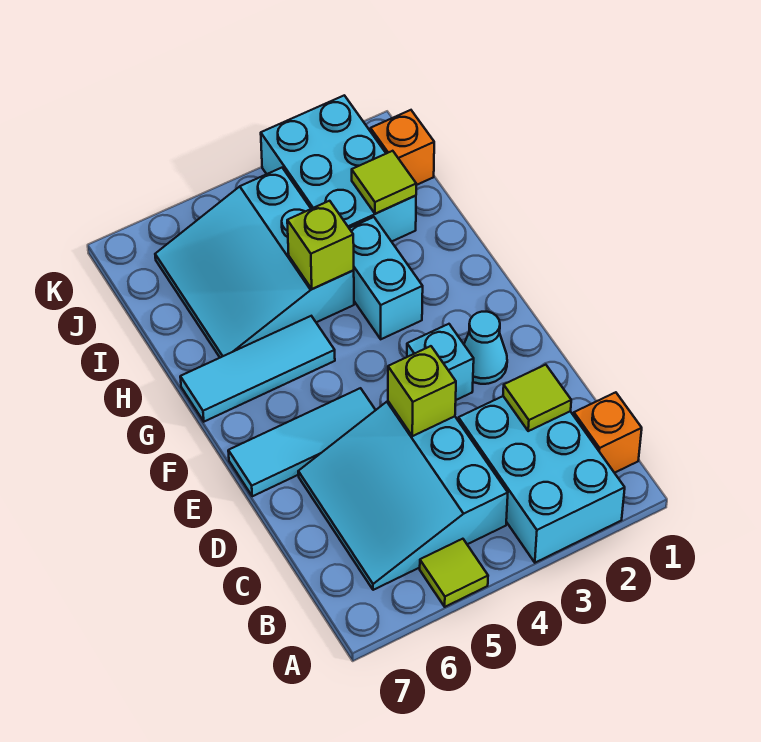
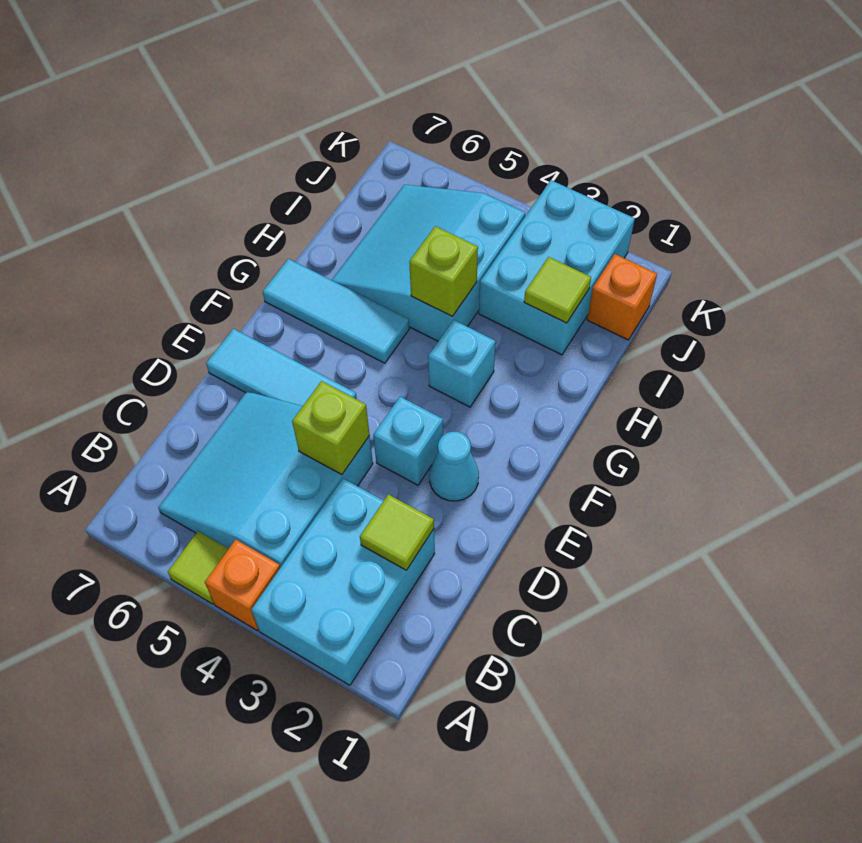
orange 1x1 brick [574,392,642,473] -> orange 1x1 brick moved to [205,539,280,631]
cyan 1x2 brick [349,217,423,339] -> cyan 1x1 brick [428,320,496,407]

